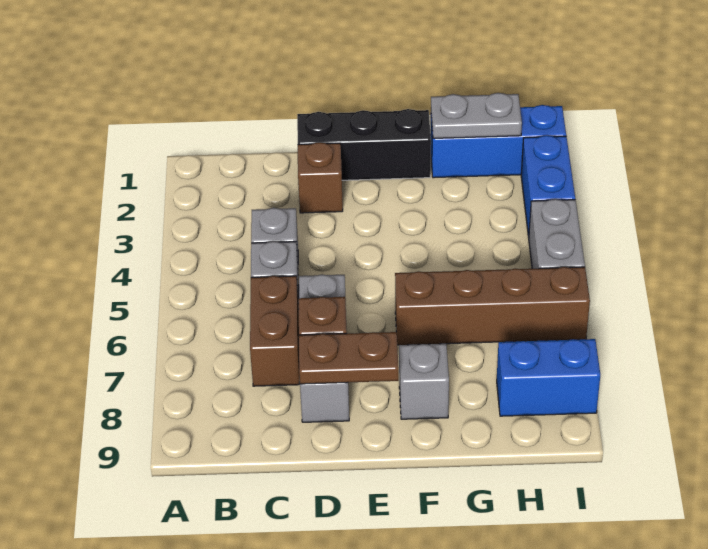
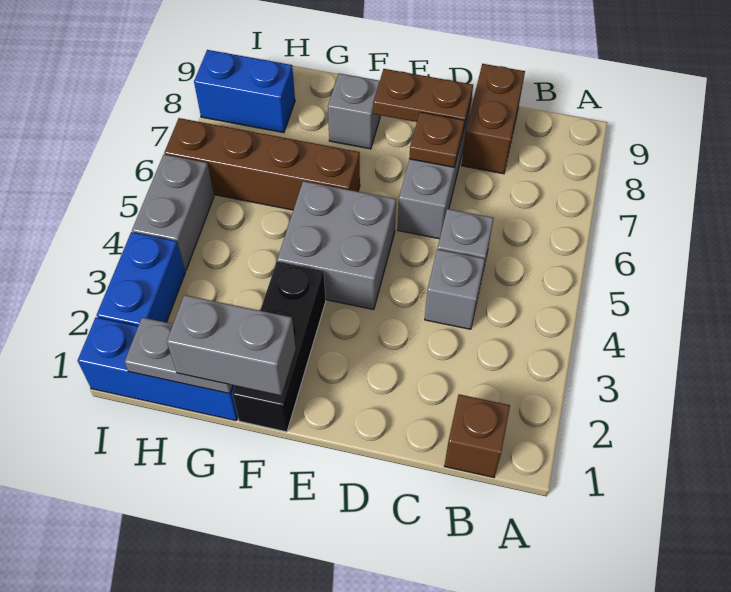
brown 1x2 brick [250,276,299,386] -> brown 1x2 brick moved to [462,64,525,174]
black 1x3 brick [297,109,431,180] -> black 1x3 brick turned to [233,261,326,432]
brown 1x1 brick [298,142,343,213] -> brown 1x1 brick moved to [444,394,510,477]
none -> grey 2x2 brick [277,181,396,310]
none -> grey 1x2 brick [167,295,296,395]

